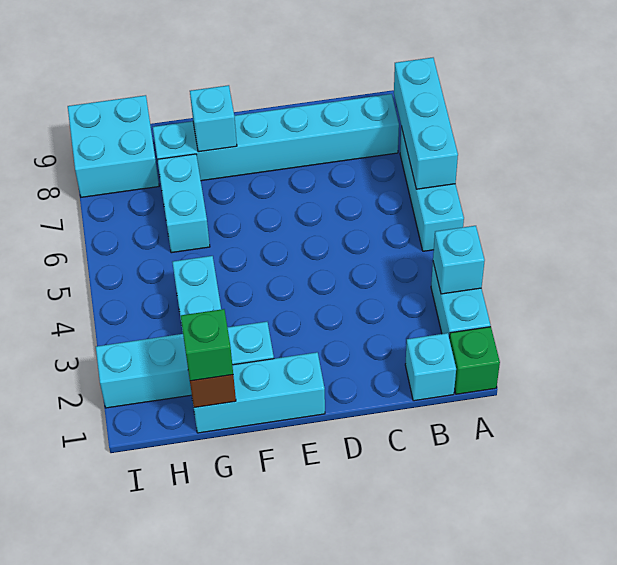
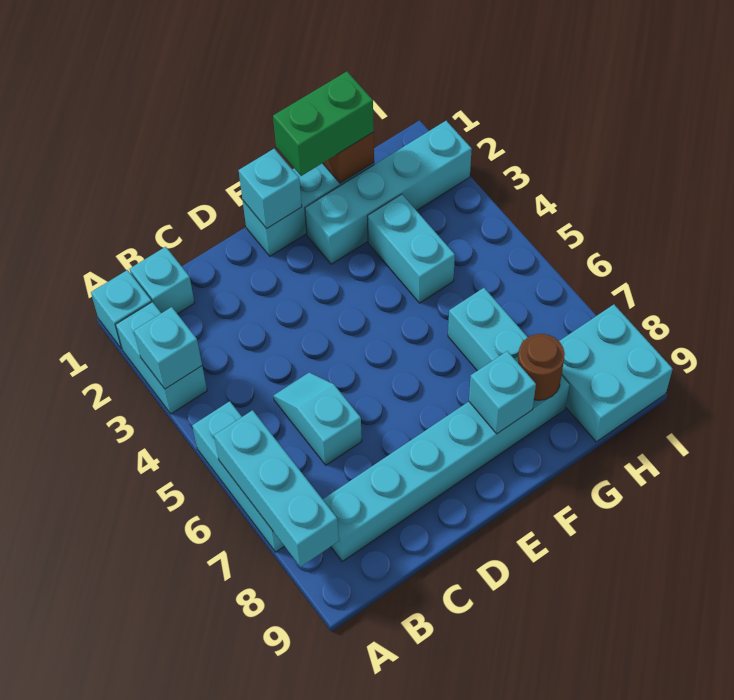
green 1x1 brick [449,327,500,394] -> cyan 1x1 brick [91,270,152,349]
none -> cyan 1x2 slope [273,372,362,465]
none -> cyan 1x1 brick [239,149,302,229]
green 1x1 brick [181,309,233,381] -> green 1x2 brick [273,72,374,176]
none -> brown 1x1 round brick [518,334,565,400]

